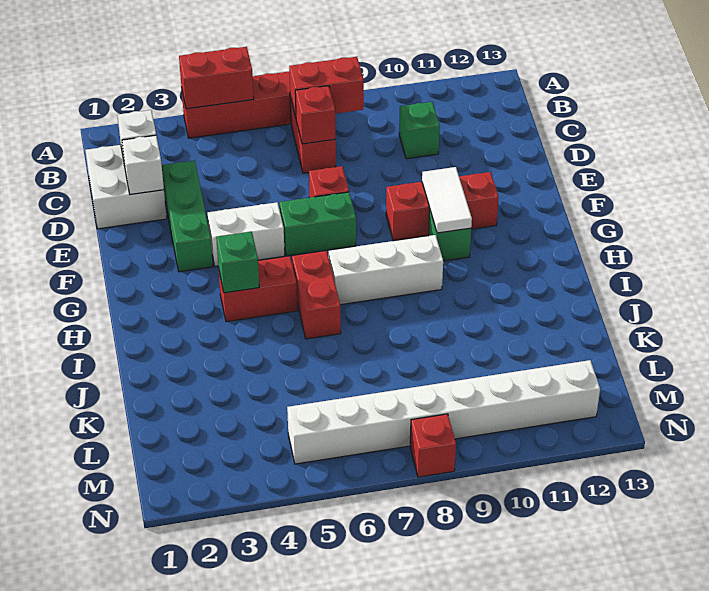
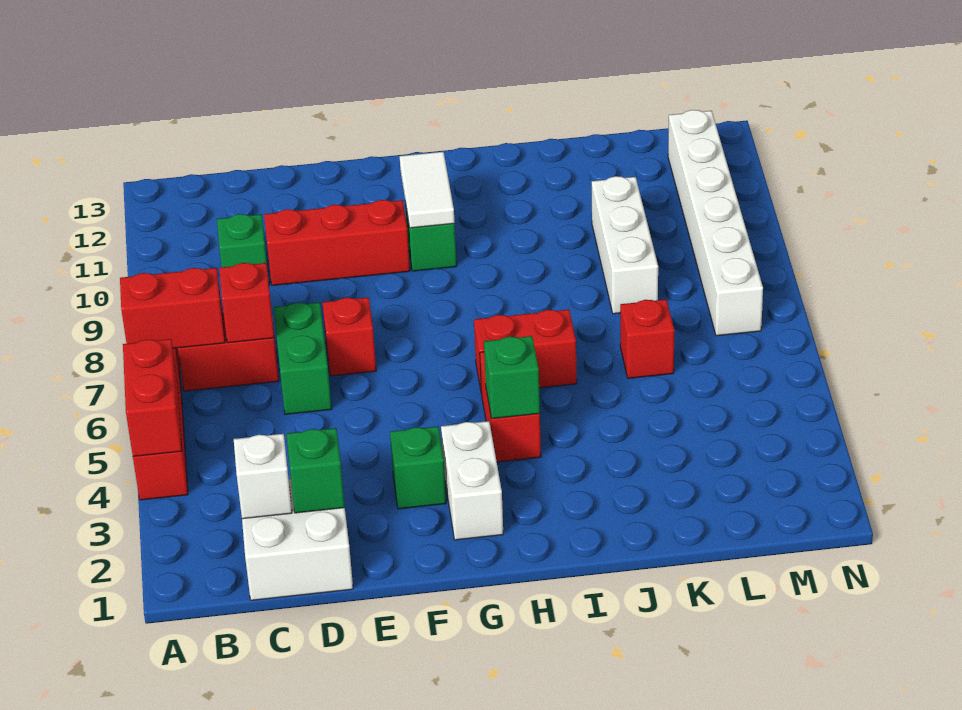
red 1x2 brick [289,57,364,118] -> red 1x2 brick turned to [120,268,225,348]
white 1x1 brick [122,135,164,195] -> green 1x1 brick [286,428,345,513]
green 1x3 brick [162,161,213,272] -> green 1x1 brick [390,426,446,509]
white 1x2 brick [207,202,285,266] -> white 1x2 brick moved to [441,421,503,540]
green 1x2 brick [279,192,356,256] -> green 1x2 brick moved to [274,302,332,414]
red 1x3 brick [386,172,499,241] -> red 1x3 brick turned to [264,200,410,285]
white 1x2 tile [422,167,472,233] -> white 1x2 tile turned to [399,152,455,228]
white 1x3 brick [329,235,443,305] -> white 1x3 brick moved to [592,176,658,314]
white 1x8 brick [287,360,600,464] -> white 1x6 brick [668,110,763,336]
red 1x1 brick [410,414,456,477] -> red 1x1 brick moved to [620,300,674,378]

